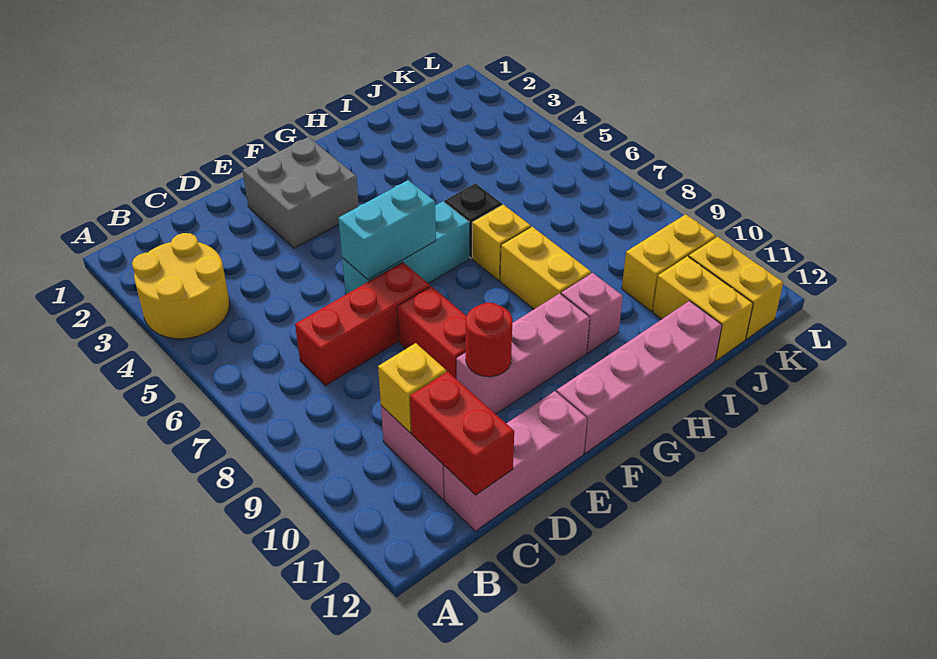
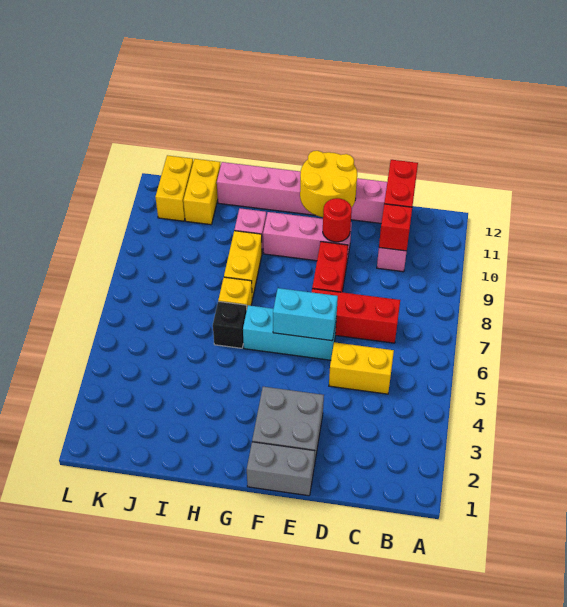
yellow 2x2 round brick [132,233,230,339] -> yellow 2x2 round brick moved to [300,151,357,217]
yellow 1x1 brick [378,343,446,433] -> red 1x1 brick [379,204,412,251]
none -> grey 1x2 brick [247,442,315,496]
yellow 1x2 brick [622,214,716,311] -> yellow 1x2 brick moved to [329,342,394,394]

